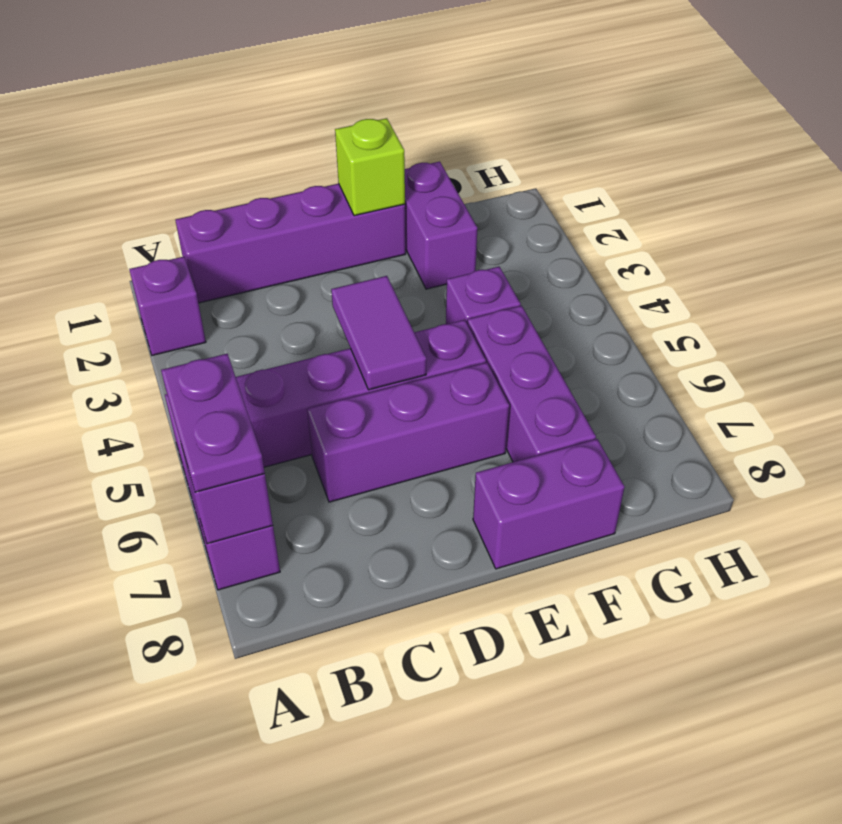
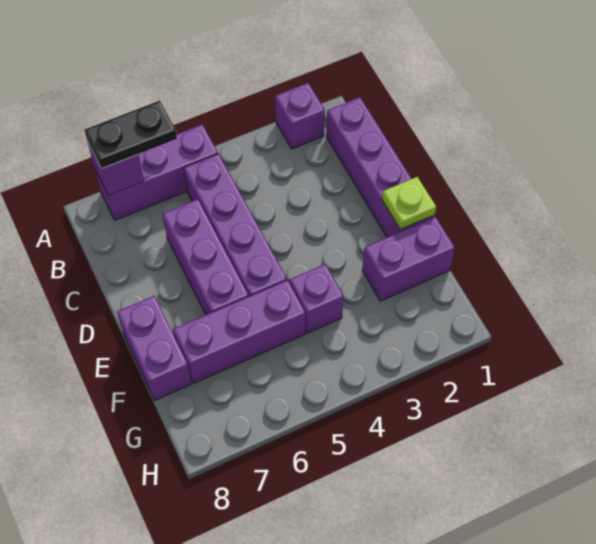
purple 1x2 plate [161,354,265,492] -> black 1x2 plate [85,101,177,169]
purple 1x2 tile [331,276,426,390] -> none
lime 1x1 brick [335,118,405,216] -> lime 1x1 plate [382,177,436,230]

